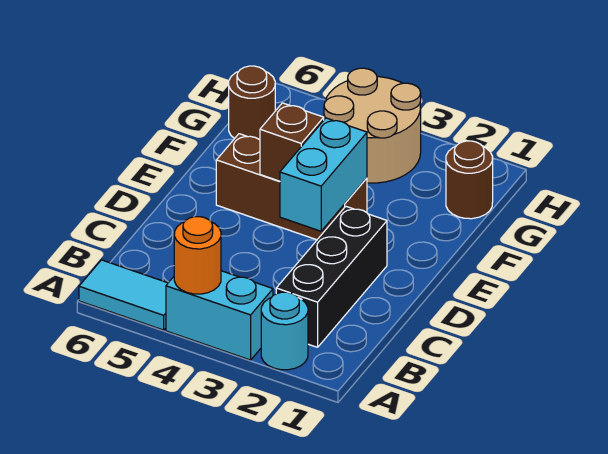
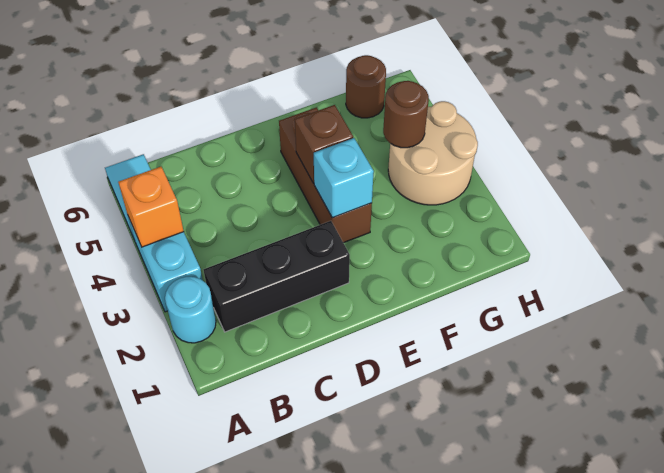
orange 1x1 round brick [174,217,221,294] -> orange 1x1 brick [118,167,184,247]
cyan 1x2 brick [280,118,367,231] -> cyan 1x1 brick [314,138,374,218]
brown 1x1 round brick [446,141,493,219] -> brown 1x1 round brick moved to [383,81,429,148]

